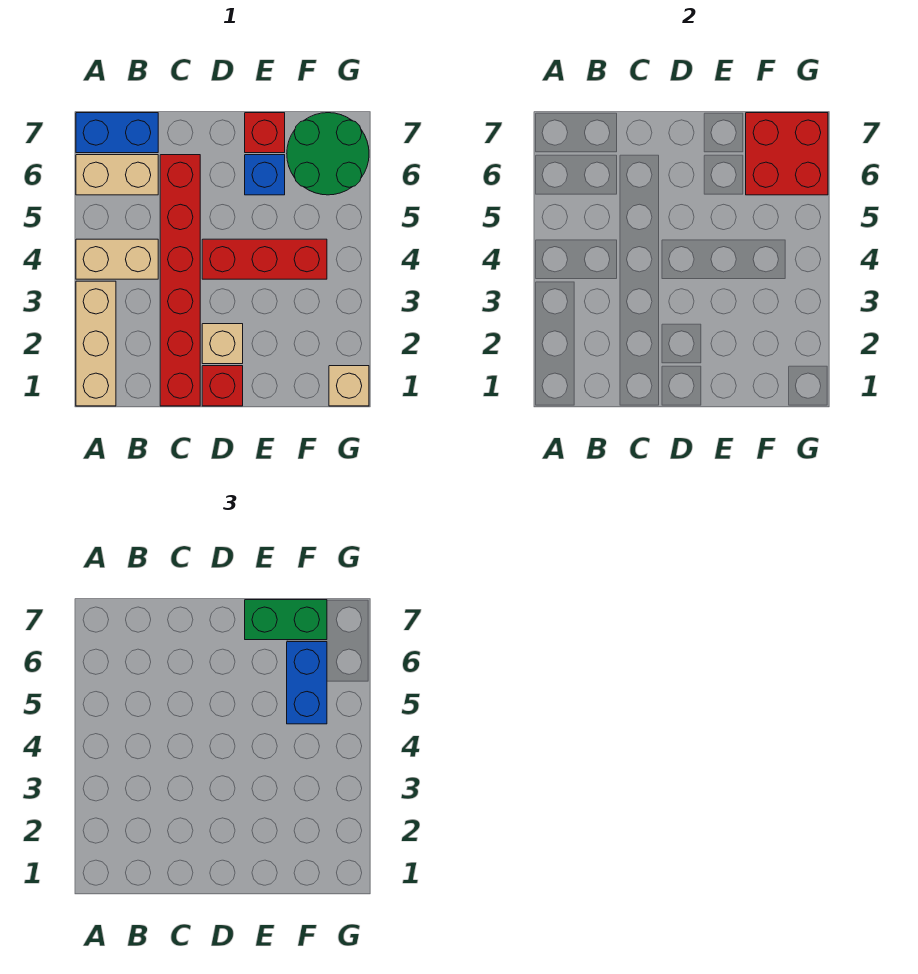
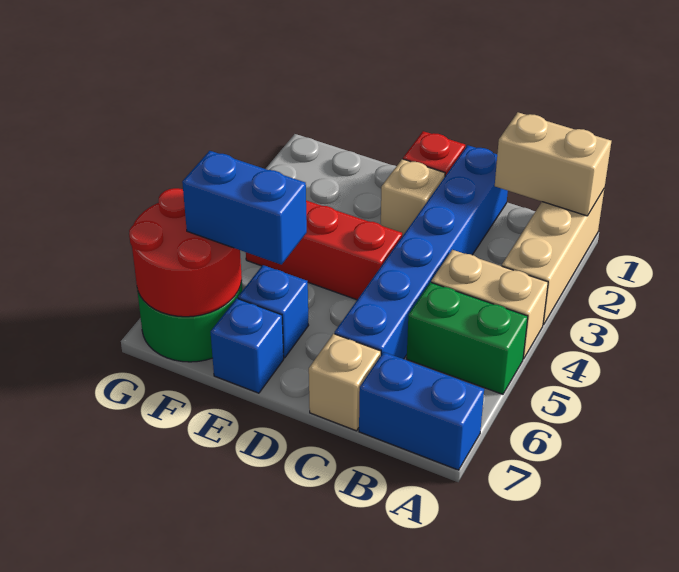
tan 1x2 brick [76,155,158,195] -> tan 1x2 brick moved to [495,112,611,216]
red 1x6 brick [160,155,200,406] -> blue 1x6 brick [335,145,508,359]
red 1x1 brick [245,113,285,153] -> blue 1x1 brick [210,298,284,393]
green 1x2 brick [245,600,327,640] -> green 1x2 brick moved to [407,282,528,394]
blue 1x2 brick [287,642,327,724] -> blue 1x2 brick turned to [182,151,307,265]
red 2x2 brick [746,113,828,195] -> red 2x2 round brick [129,188,242,317]
tan 1x1 brick [329,366,369,406] -> tan 1x1 brick moved to [309,334,381,431]

